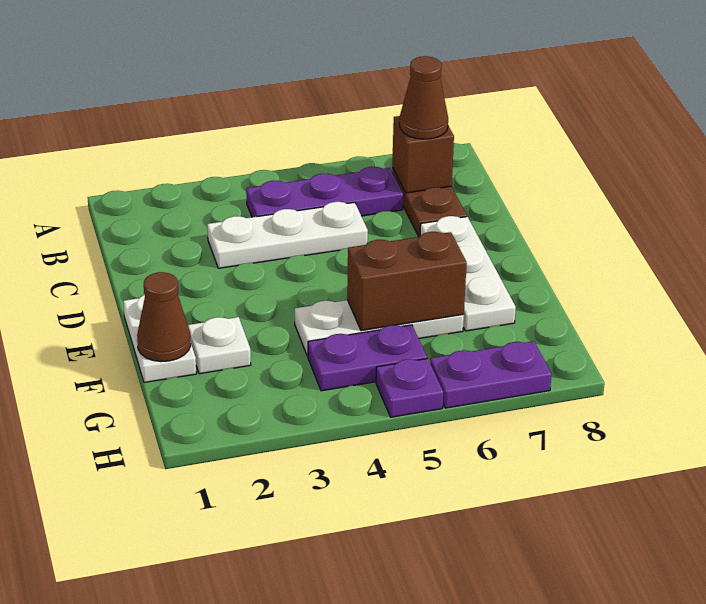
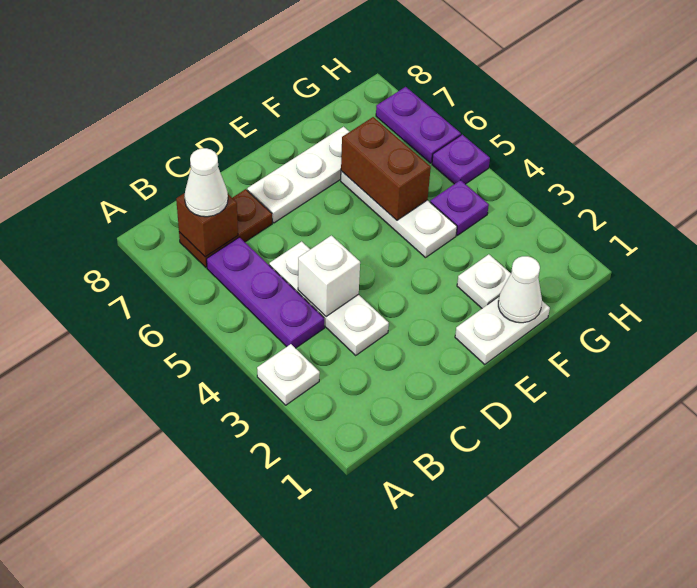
none -> white 1x1 plate [257,344,320,405]
brown 1x1 cone [399,56,448,139] -> white 1x1 cone [185,148,228,217]
none -> white 1x1 brick [298,235,360,317]
brown 1x1 cone [137,272,191,362] -> white 1x1 cone [498,256,542,323]
purple 1x2 plate [308,325,427,391] -> purple 1x1 plate [430,180,489,235]

